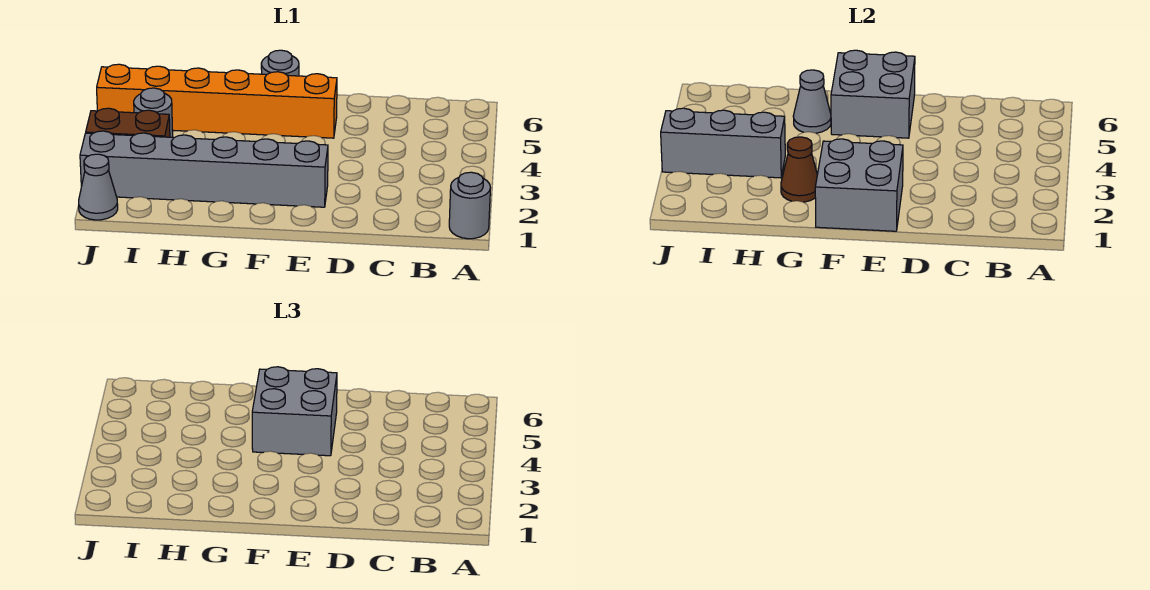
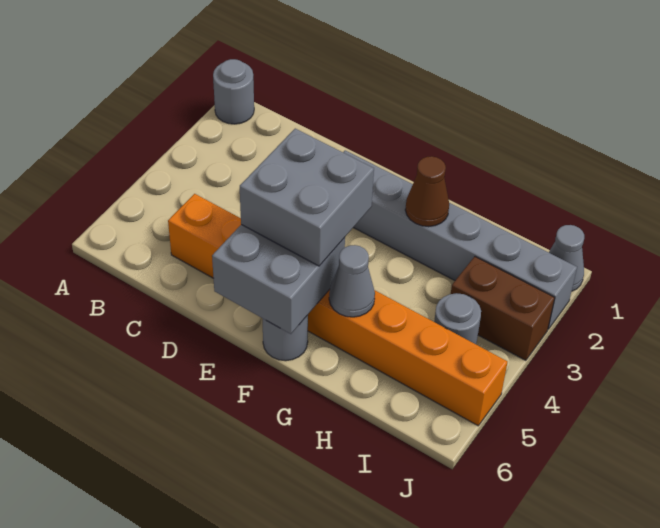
grey 2x2 brick [815,139,903,231] -> none
orange 1x6 brick [97,64,337,138] -> orange 1x8 brick [168,194,507,426]
grey 1x3 brick [661,108,785,178] -> none

